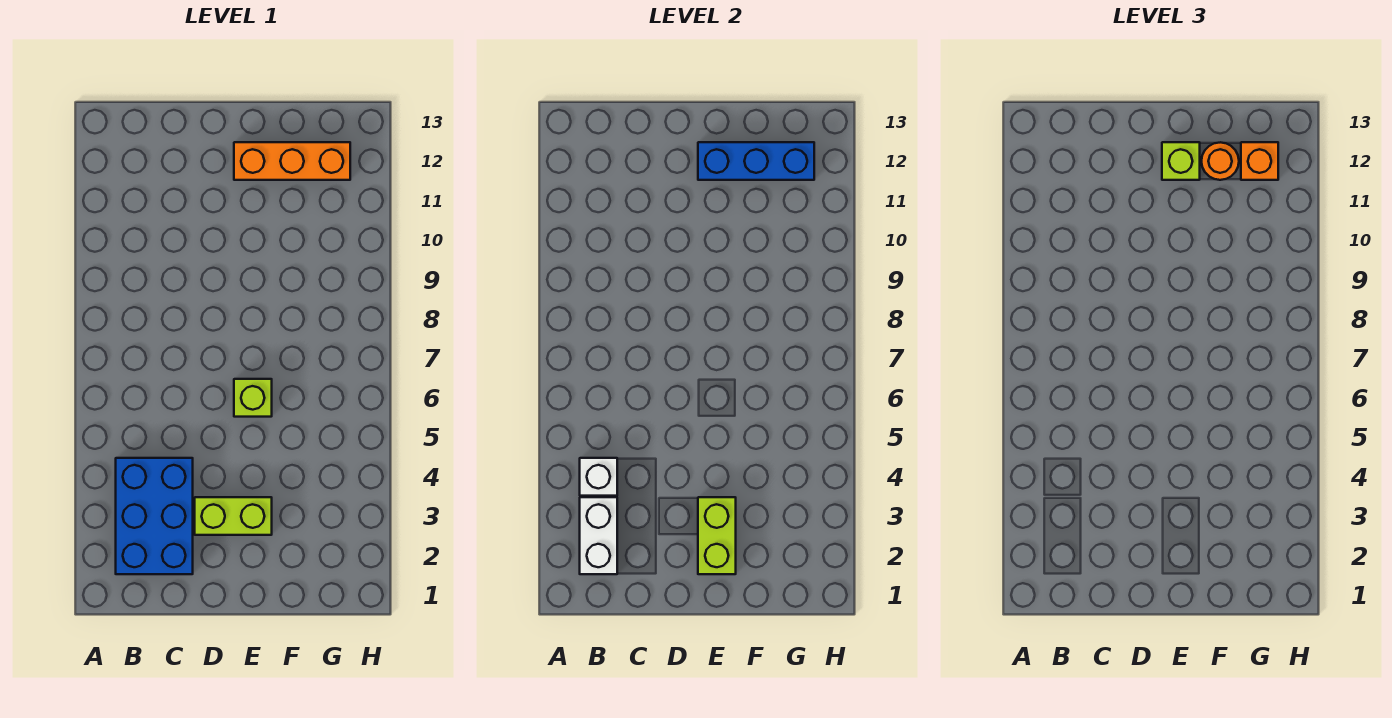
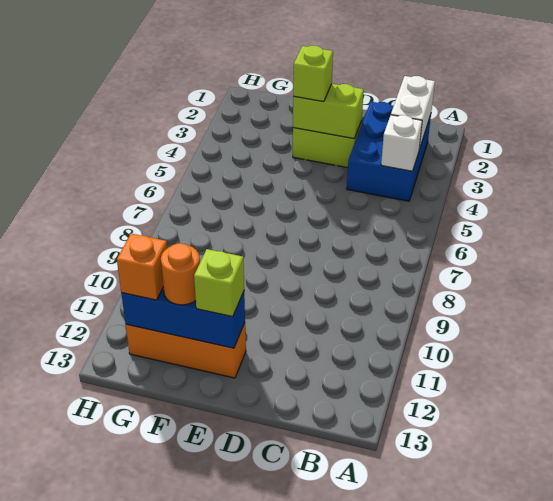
lime 1x2 brick [698,497,736,574] -> lime 1x2 brick turned to [293,84,364,139]
lime 1x1 brick [234,379,272,417] -> lime 1x1 brick moved to [293,46,333,102]

